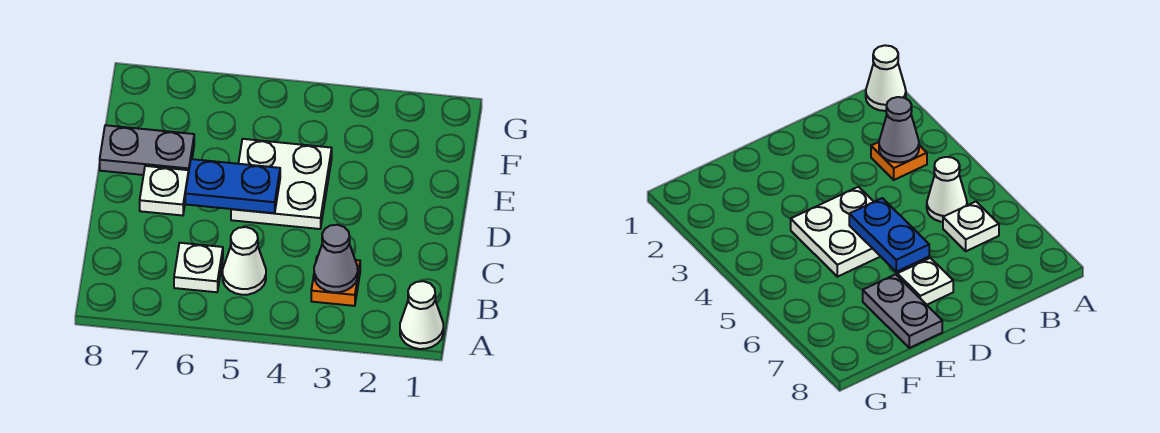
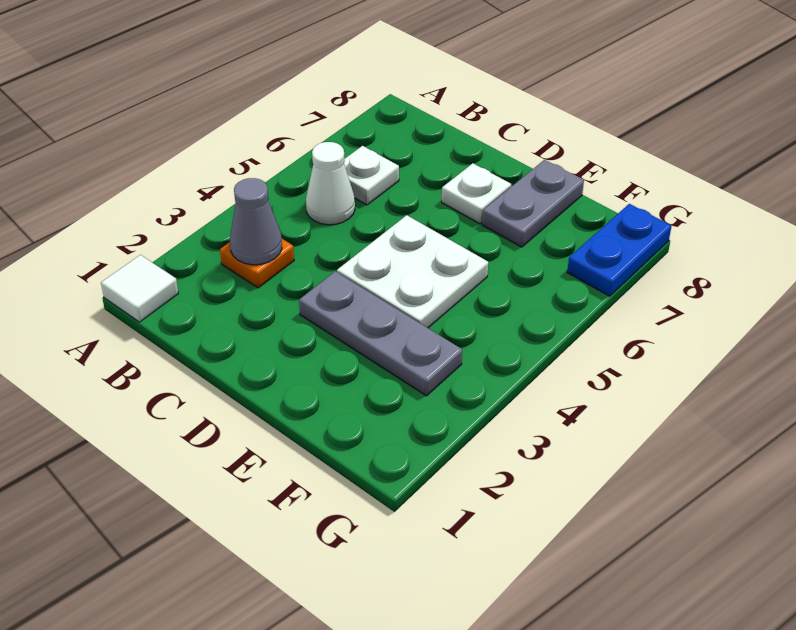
white 1x1 cone [400,281,443,349] -> white 1x1 tile [101,255,178,322]
none -> grey 1x3 plate [299,271,462,396]
blue 1x2 plate [185,159,280,213] -> blue 1x2 plate moved to [567,204,672,296]

